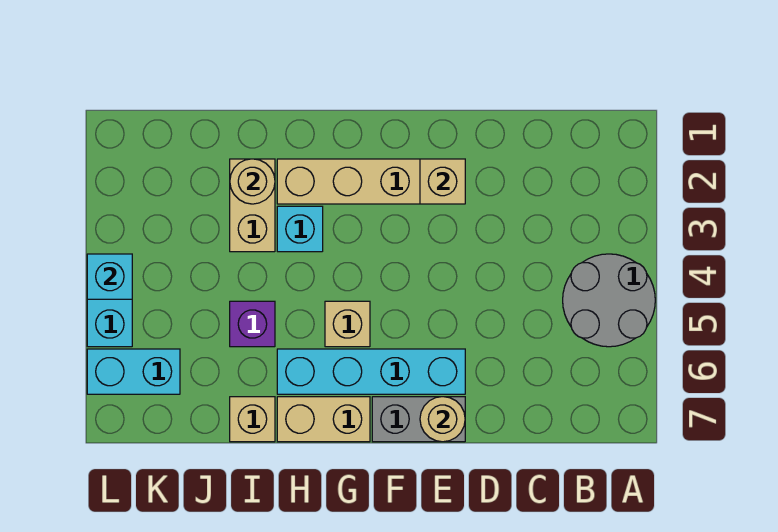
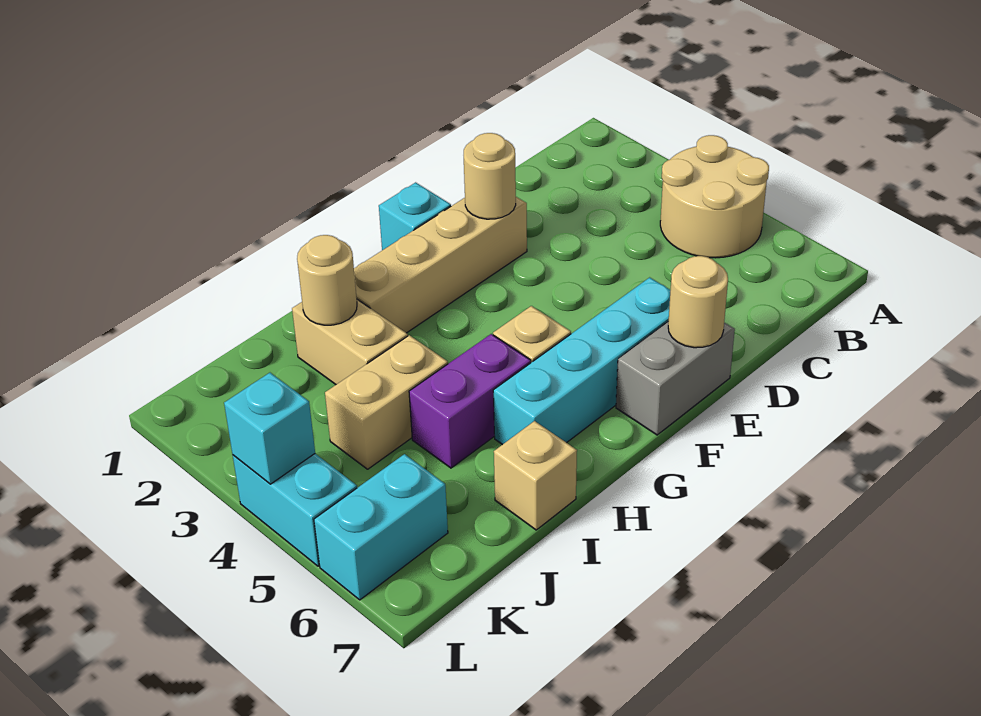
grey 2x2 round brick [563,254,655,347] -> tan 2x2 round brick [660,135,769,258]
tan 1x1 brick [420,159,465,204] -> tan 1x1 round brick [464,133,516,219]
tan 1x2 brick [277,397,370,442] -> tan 1x2 brick moved to [325,335,448,469]
cyan 1x1 brick [277,206,323,252] -> cyan 1x1 brick moved to [379,182,451,250]
purple 1x1 brick [230,301,275,347] -> purple 1x2 brick [409,334,531,468]

